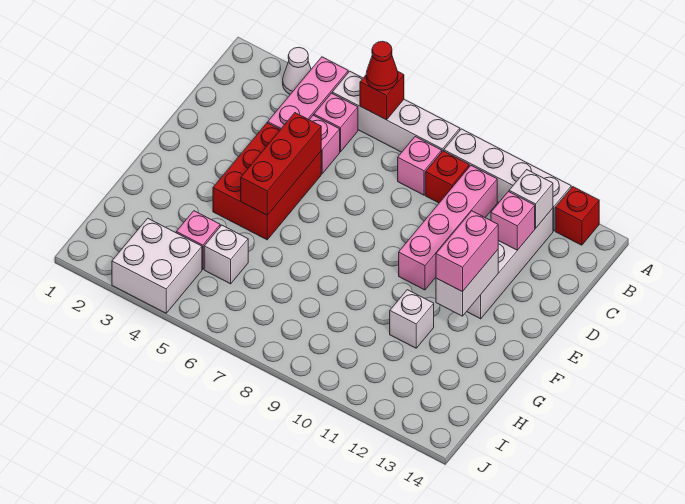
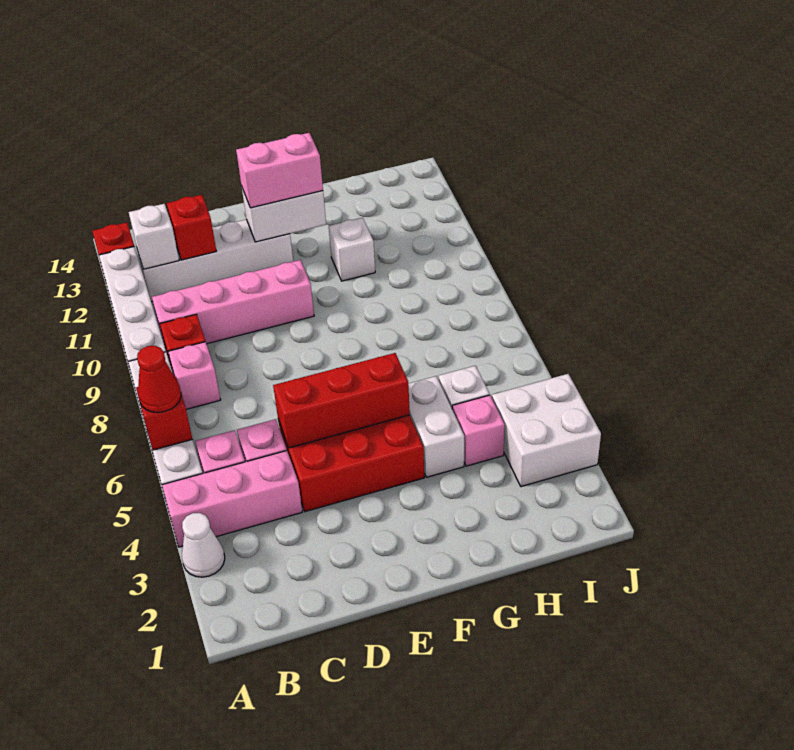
pink 1x1 brick [491,192,535,250] -> red 1x1 brick [167,195,216,260]
none -> white 1x2 brick [408,376,464,477]

